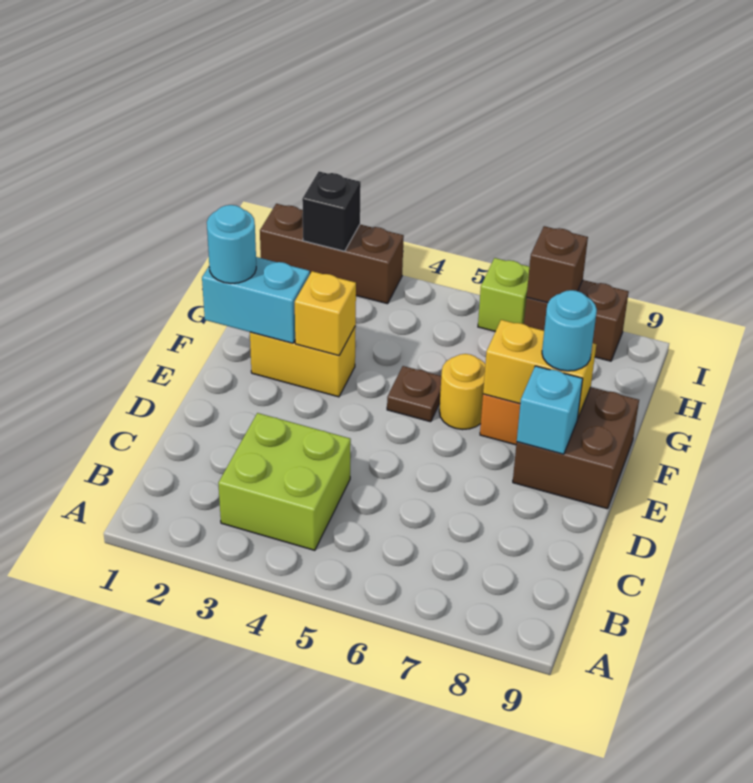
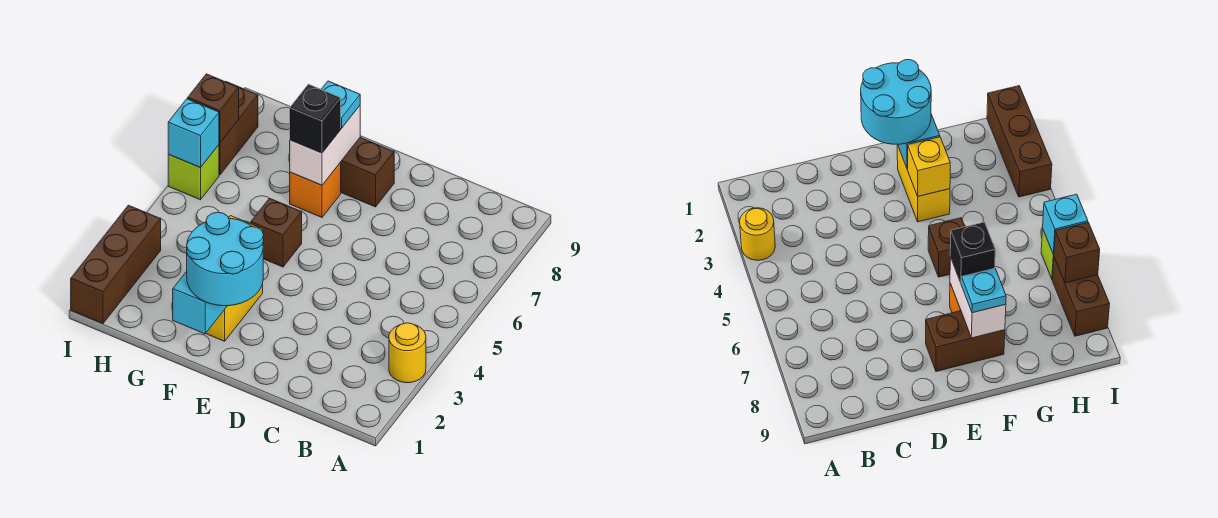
lime 2x2 brick [218,413,351,550] -> none
brown 2x2 brick [513,387,639,509] -> brown 1x2 brick [341,138,394,207]
cyan 1x1 brick [517,366,583,454] -> cyan 1x1 brick moved to [168,99,219,168]
cyan 1x1 round brick [207,205,256,283] -> cyan 2x2 round brick [187,212,264,306]
brown 1x1 plate [387,366,441,422] -> brown 1x1 brick [251,198,302,267]
yellow 1x1 round brick [439,354,485,430] -> yellow 1x1 round brick moved to [389,323,426,383]
yellow 1x2 brick [483,320,596,418] -> white 1x2 brick [290,106,360,185]
cyan 1x1 round brick [542,290,597,371] -> cyan 1x1 plate [321,81,360,128]
black 1x1 brick [302,171,361,251] -> black 1x1 brick moved to [290,84,341,153]

